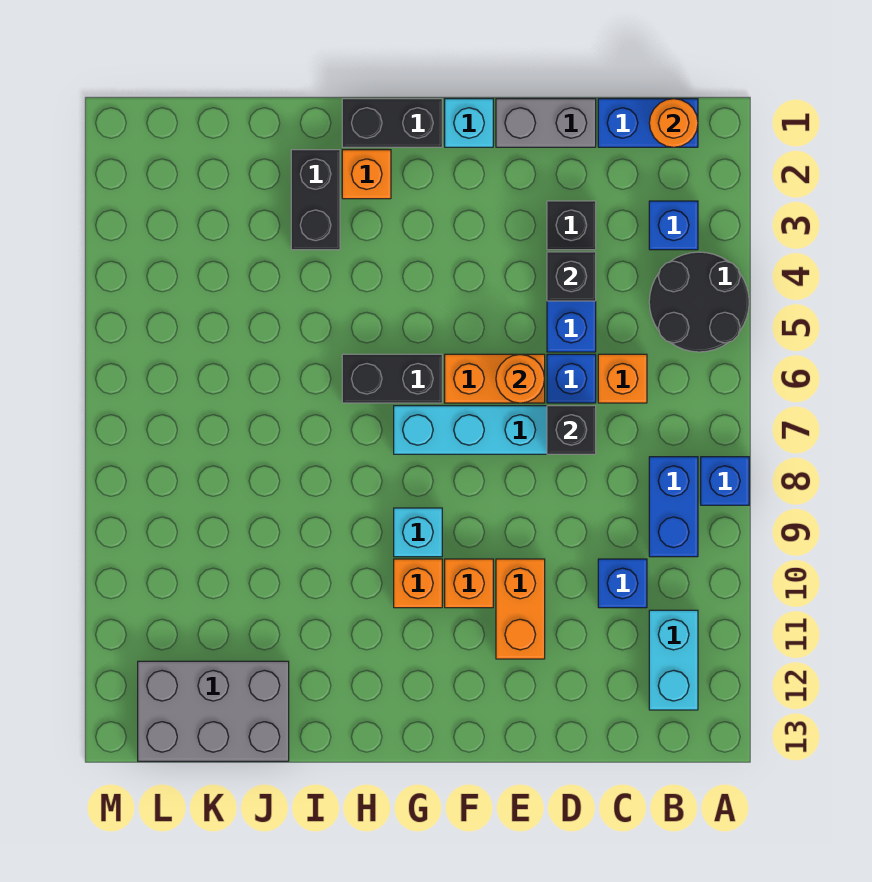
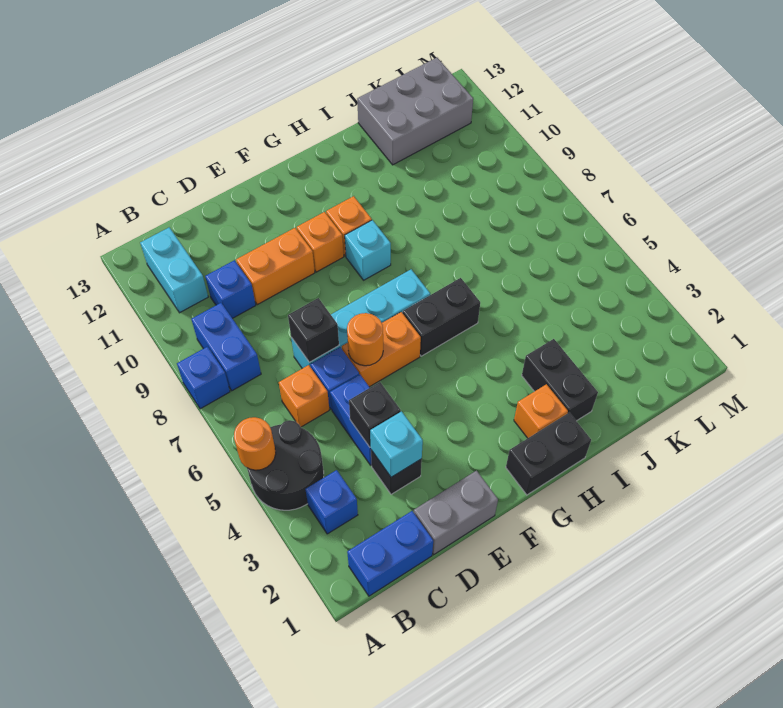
orange 1x1 round brick [649,99,698,147] -> orange 1x1 round brick moved to [234,417,276,470]
orange 1x2 brick [496,559,545,659] -> orange 1x2 brick turned to [236,228,315,305]
cyan 1x1 brick [445,99,493,147] -> cyan 1x1 brick moved to [370,411,423,477]

